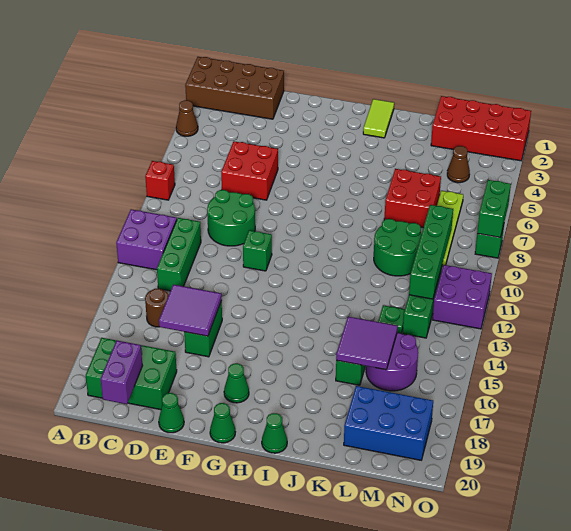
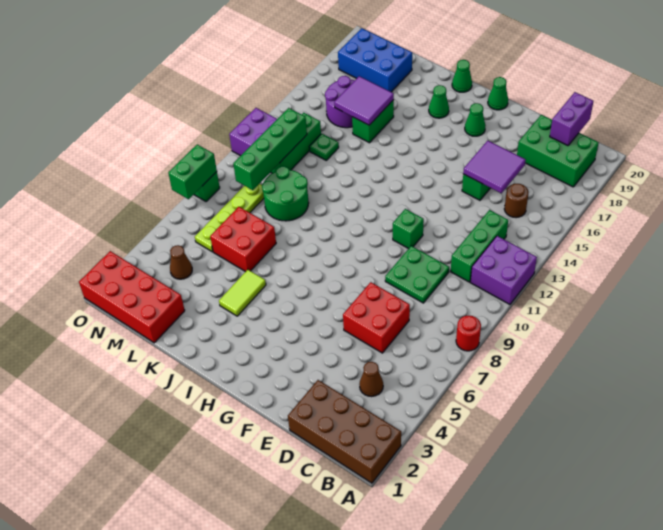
brown 1x1 cone [176,100,198,136] -> brown 1x1 cone moved to [360,362,383,397]
red 1x1 brick [145,161,175,200] -> red 1x1 round brick [456,316,481,351]
green 2x2 round brick [207,190,255,246] -> green 2x2 plate [385,246,449,303]
green 1x1 cone [159,393,184,433] -> green 1x1 cone moved to [429,85,449,118]
lime 1x2 tile [363,99,394,138] -> lime 1x2 tile moved to [219,270,266,316]

